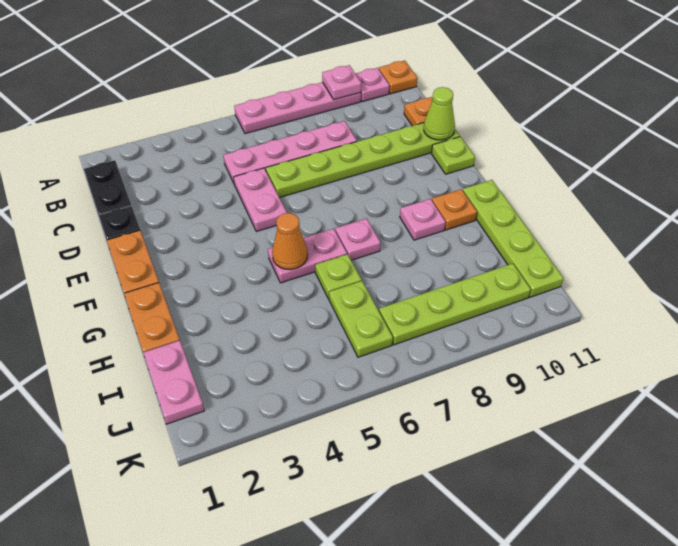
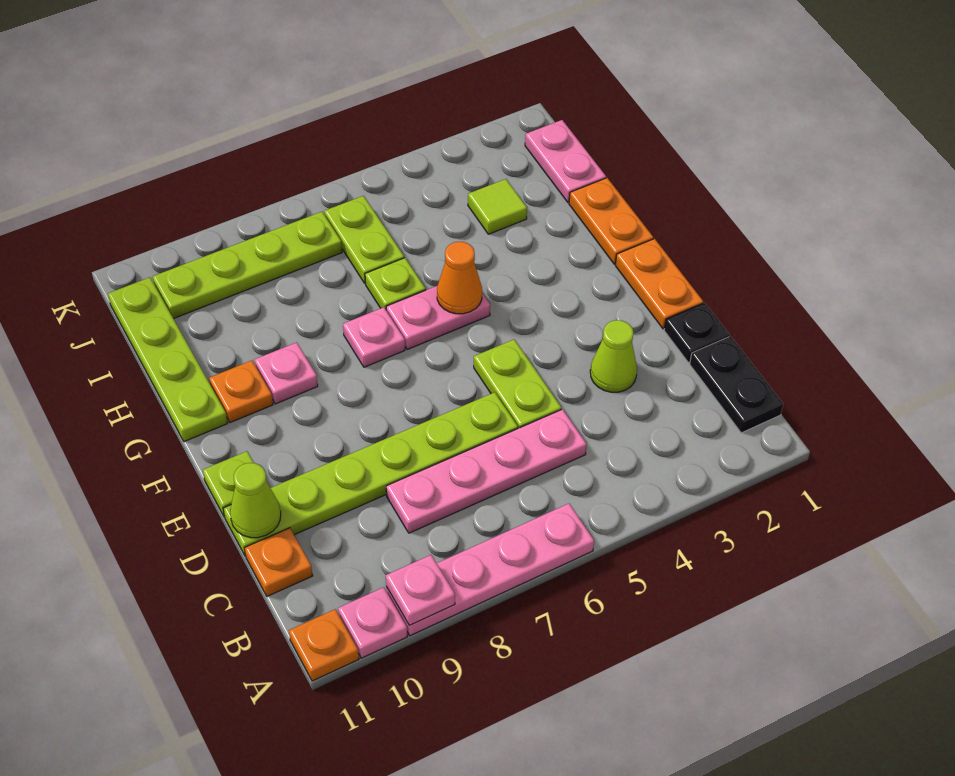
none -> lime 1x1 cone [590,320,637,392]
pink 1x2 plate [234,168,287,232] -> lime 1x2 plate [474,339,561,428]
none -> lime 1x1 tile [468,179,527,234]

